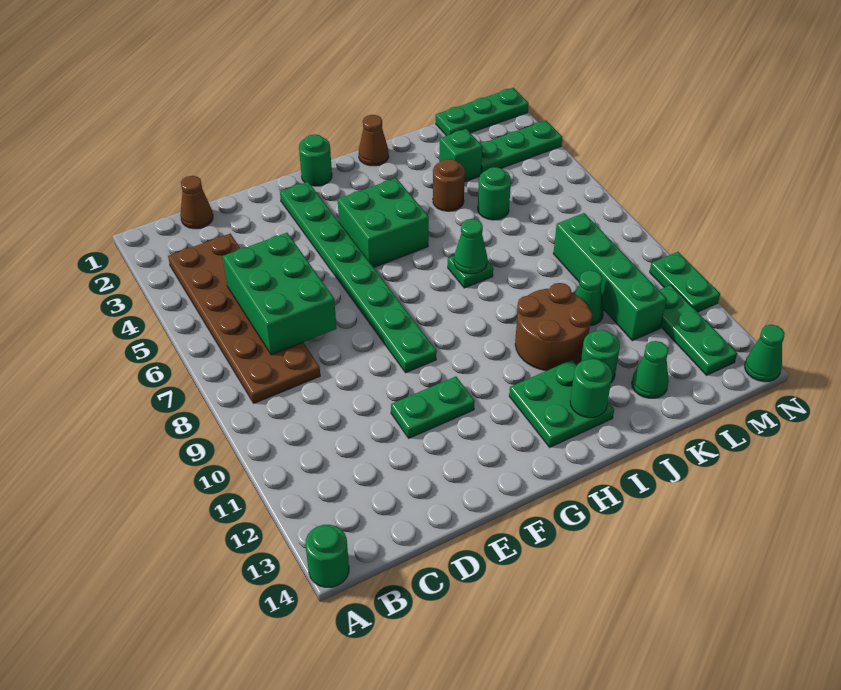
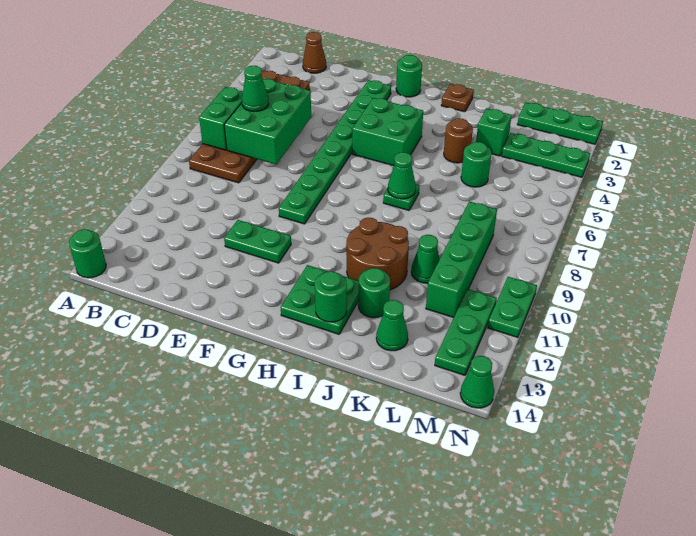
none -> green 1x2 brick [199,87,243,150]
none -> green 1x1 cone [242,66,269,112]
brown 1x1 cone [359,115,389,166] -> brown 1x1 plate [441,84,474,112]

